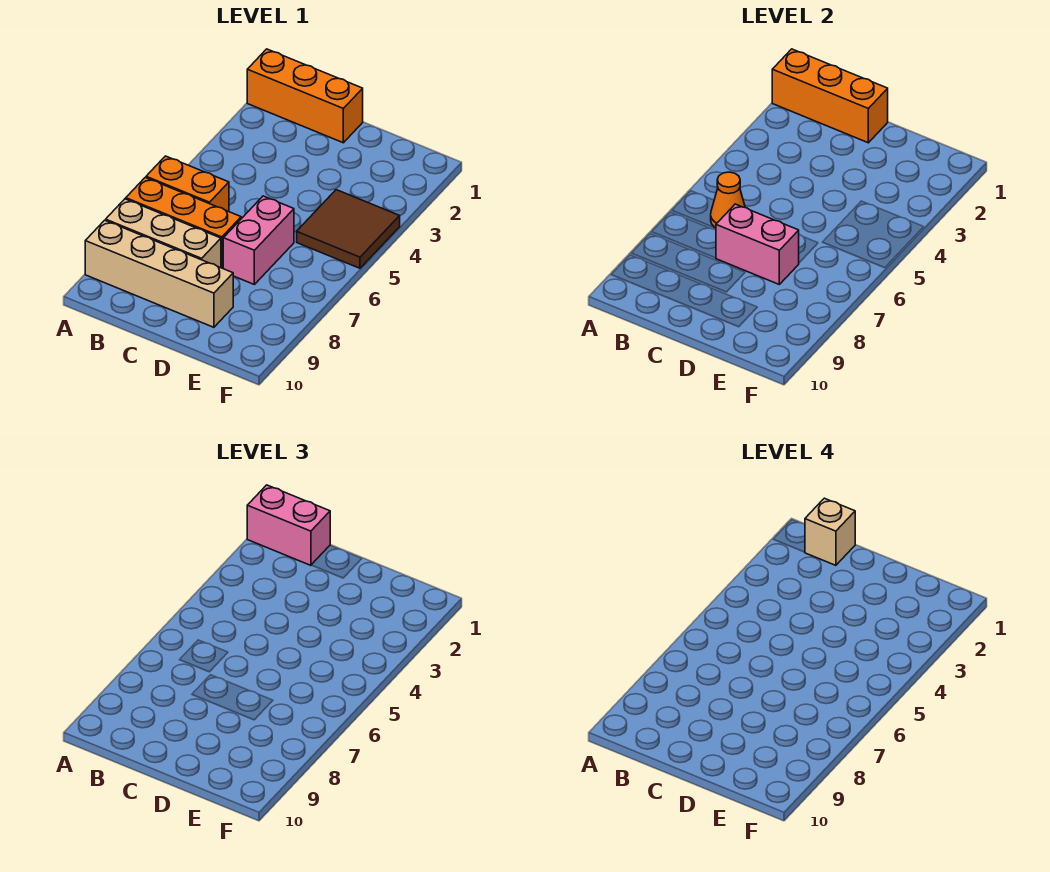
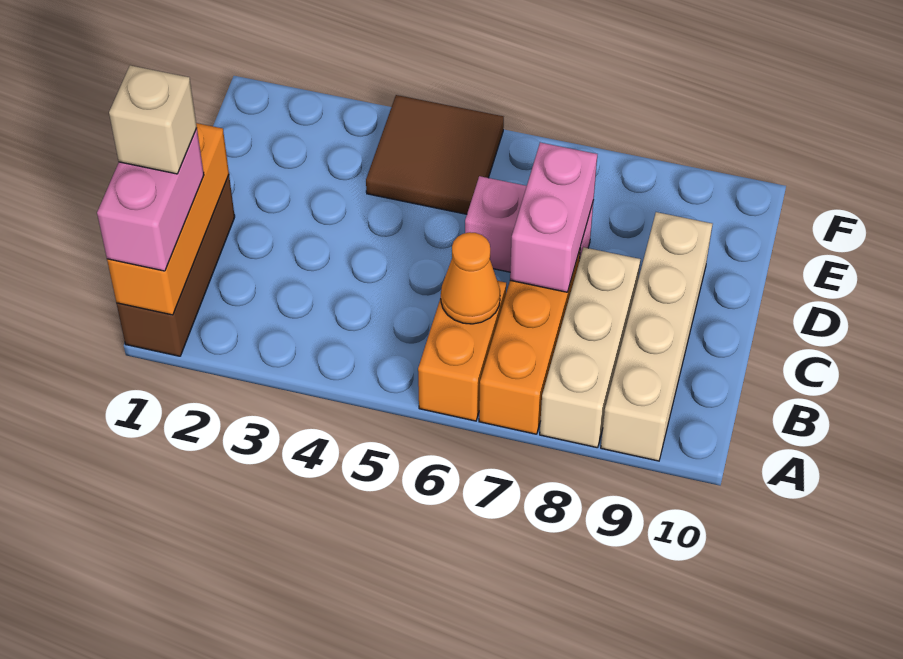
orange 1x3 brick [247,49,363,143] -> brown 1x3 brick [117,175,235,356]

